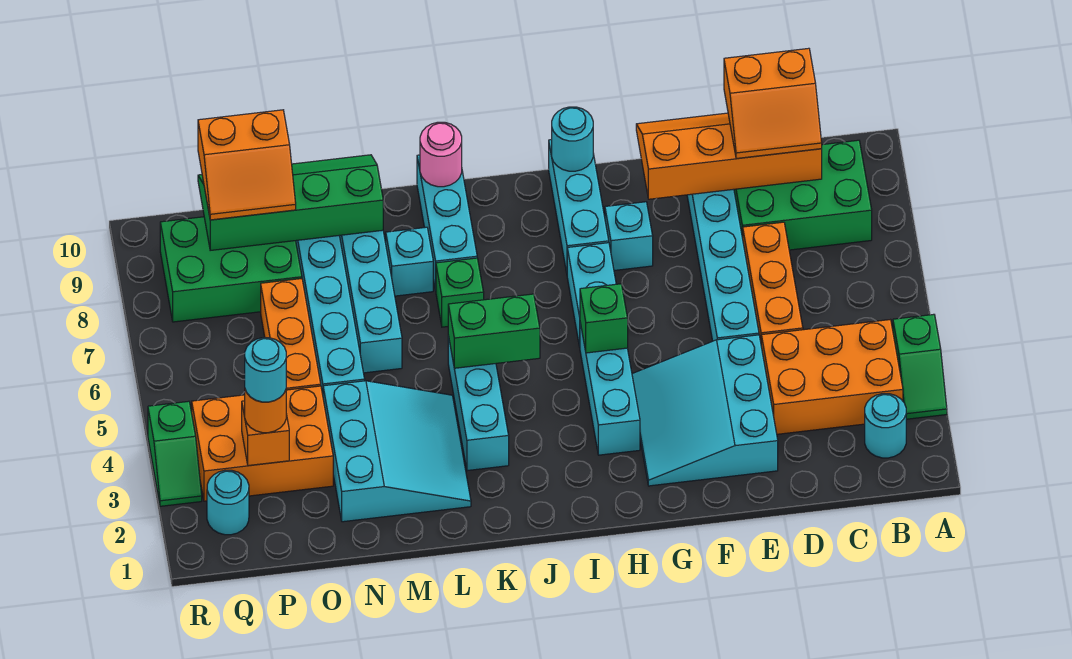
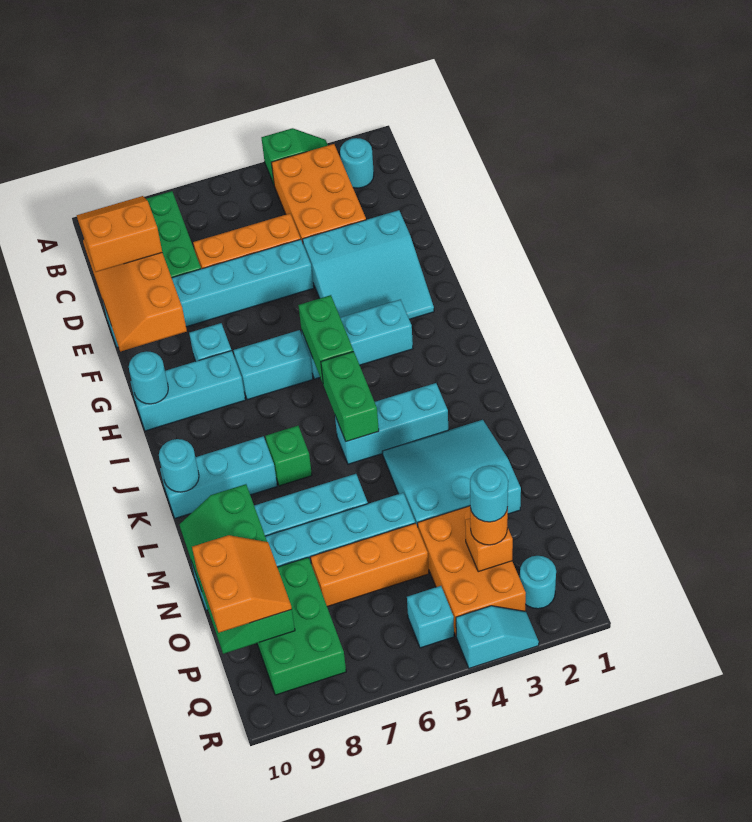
orange 2x2 slope [724,48,822,159] -> orange 2x2 slope turned to [77,196,162,272]
green 1x1 brick [580,284,628,353] -> green 1x2 brick [298,295,353,383]
pink 1x1 round brick [420,122,462,187] -> cyan 1x1 round brick [159,439,199,492]
cyan 1x1 brick [386,227,433,296] -> cyan 1x1 brick moved to [407,586,454,648]
green 1x2 slope [148,401,202,506] -> cyan 1x2 slope [456,606,539,668]

